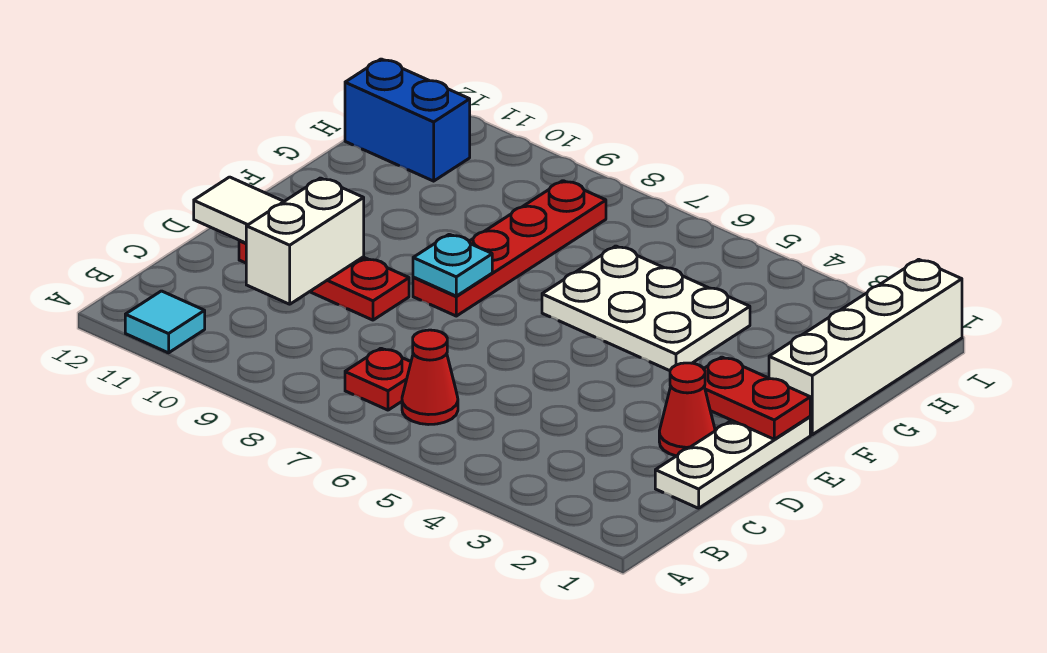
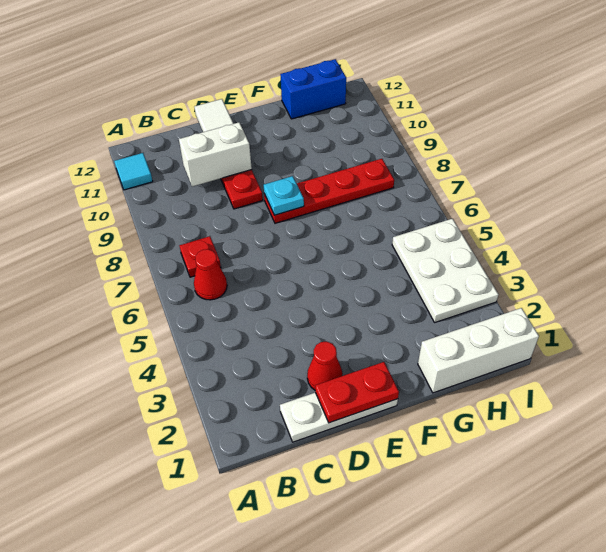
red 1x2 plate [704,357,810,439] -> red 1x2 plate turned to [315,362,399,423]
white 1x4 brick [769,259,962,435] -> white 1x3 brick [418,308,539,393]
white 2x3 plate [542,246,750,371] -> white 2x3 plate moved to [392,219,499,322]
blue 1x2 brick [345,59,470,181] -> blue 1x2 brick turned to [280,59,346,119]

